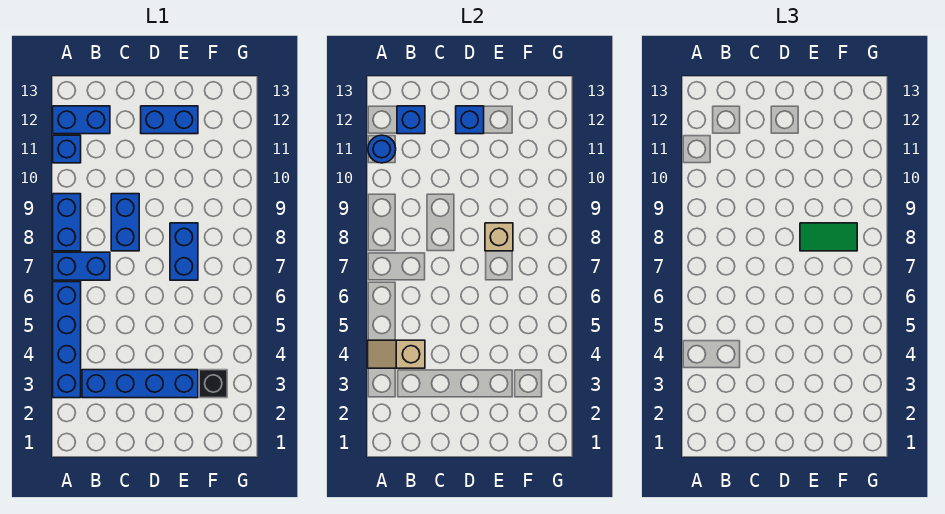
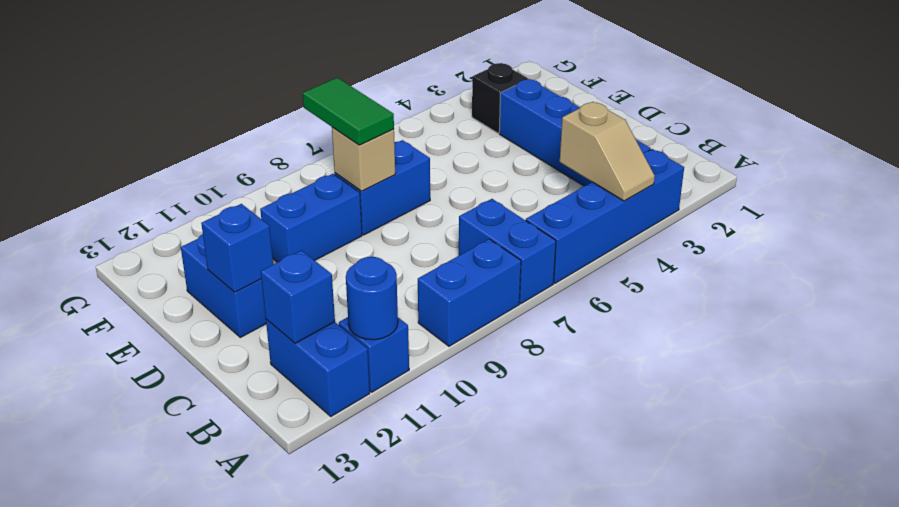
blue 1x2 brick [111,194,139,251] -> blue 1x2 brick moved to [260,174,362,262]

